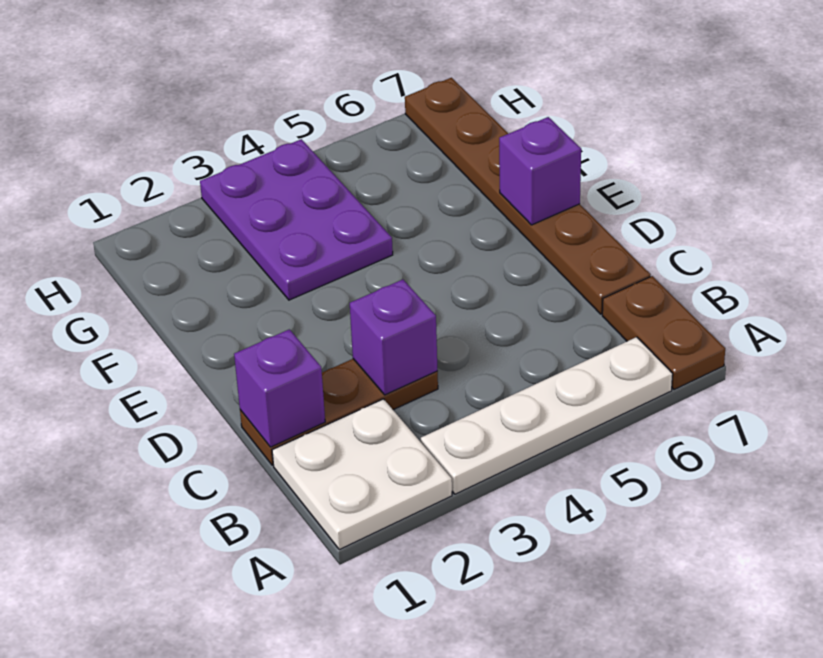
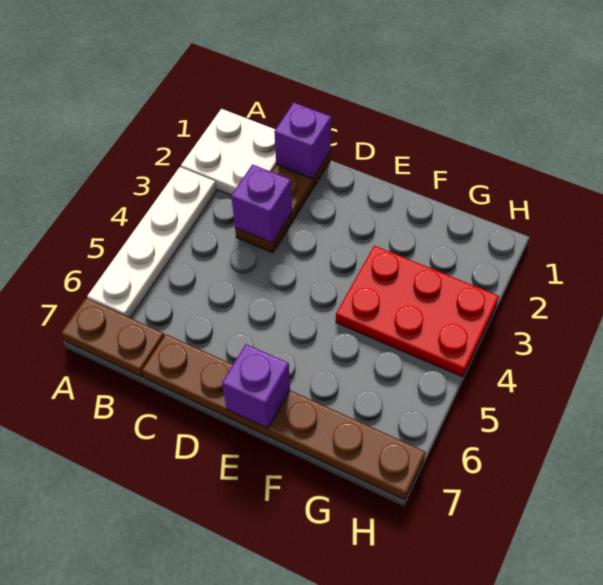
purple 2x3 plate [200,139,393,300] -> red 2x3 plate [336,246,499,377]

